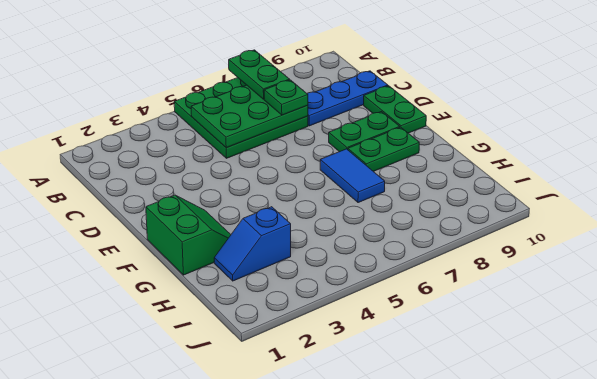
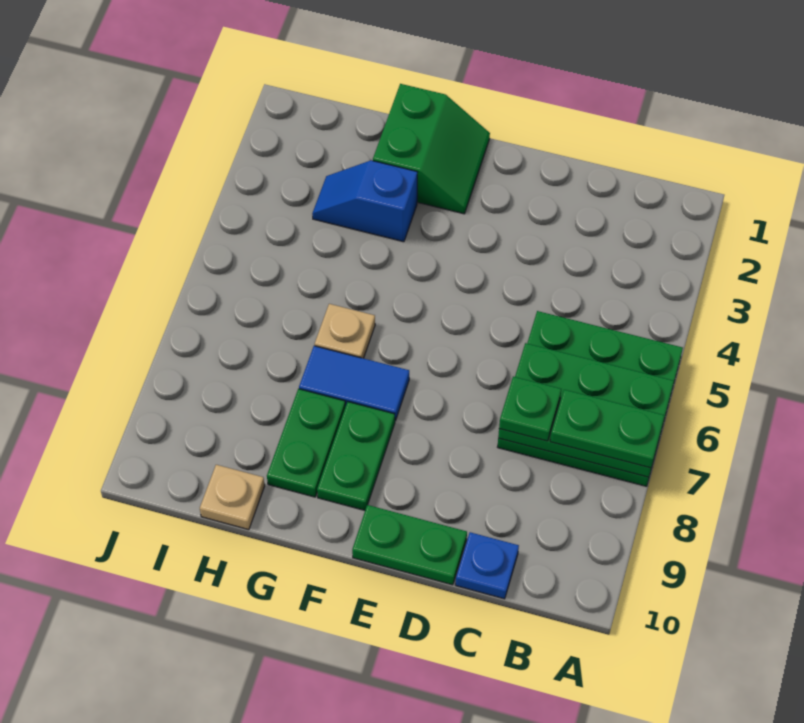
green 2x3 plate [191,85,308,148] -> green 2x3 plate turned to [498,343,674,477]
blue 1x3 plate [307,71,388,126] -> blue 1x1 plate [455,532,519,599]
green 1x2 plate [329,112,400,152] -> green 1x2 plate moved to [267,389,345,497]
green 2x2 slope [146,195,231,275] -> green 2x2 slope turned to [373,84,490,214]
none -> tan 1x1 plate [315,304,375,358]
blue 1x2 slope [214,207,291,281] -> blue 1x2 slope turned to [312,160,417,242]
none -> tan 1x1 plate [200,465,265,530]

